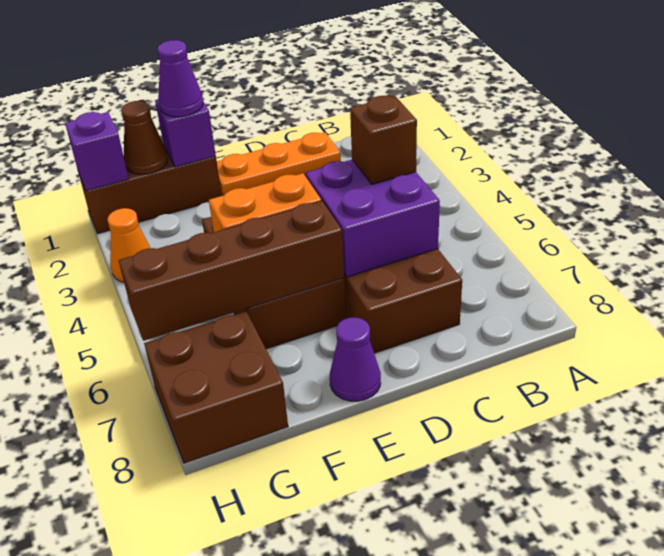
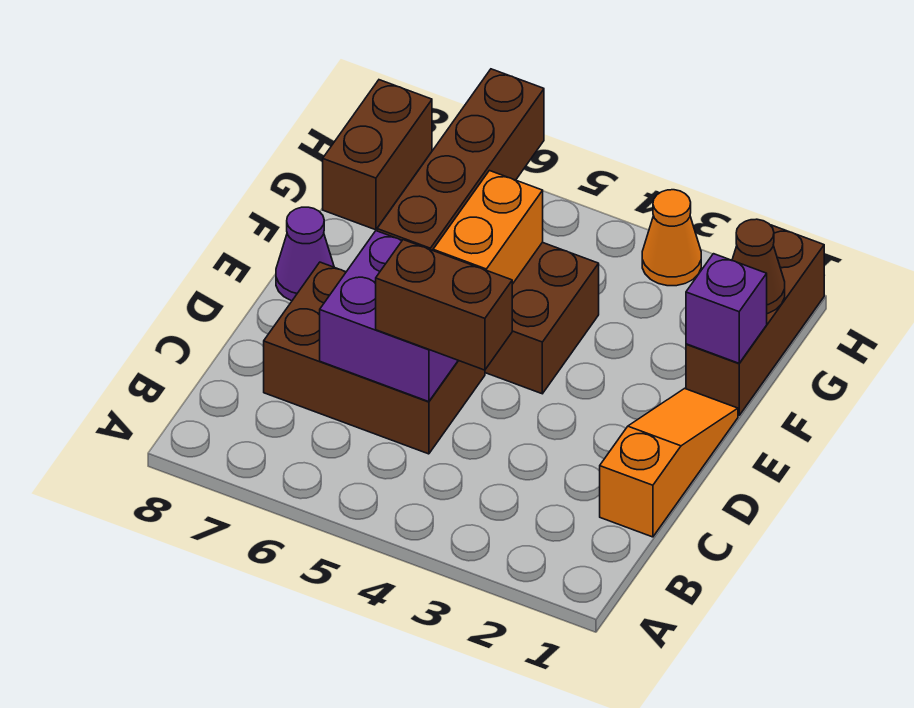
orange 1x3 plate [217,132,341,195] -> orange 1x3 slope [600,388,738,537]
brown 1x1 brick [350,96,417,184] -> brown 1x2 brick [376,240,512,370]
purple 1x1 cone [157,40,203,117] -> none
brown 2x2 brick [144,311,288,463] -> brown 1x2 brick [323,80,432,230]
purple 1x1 brick [65,112,129,191] -> none

